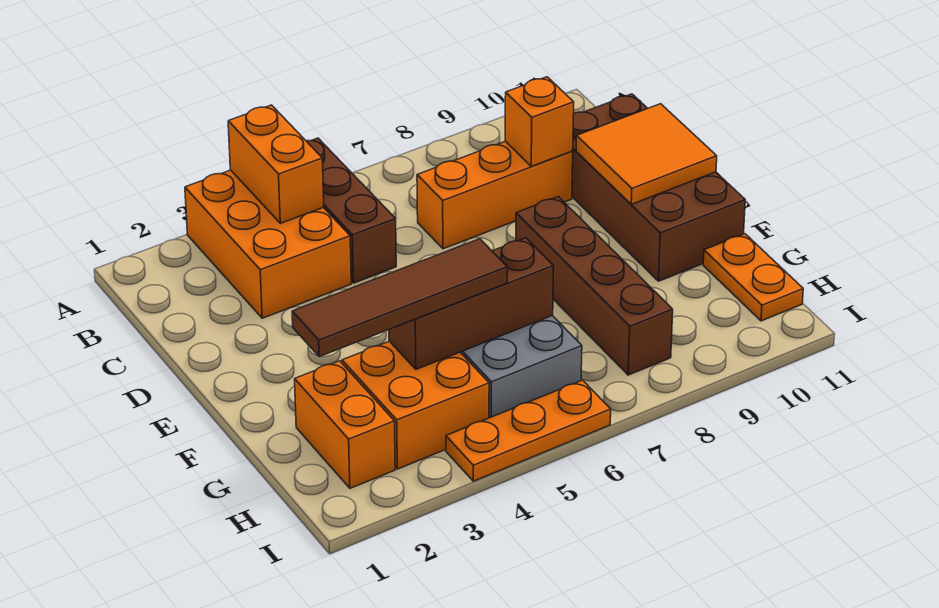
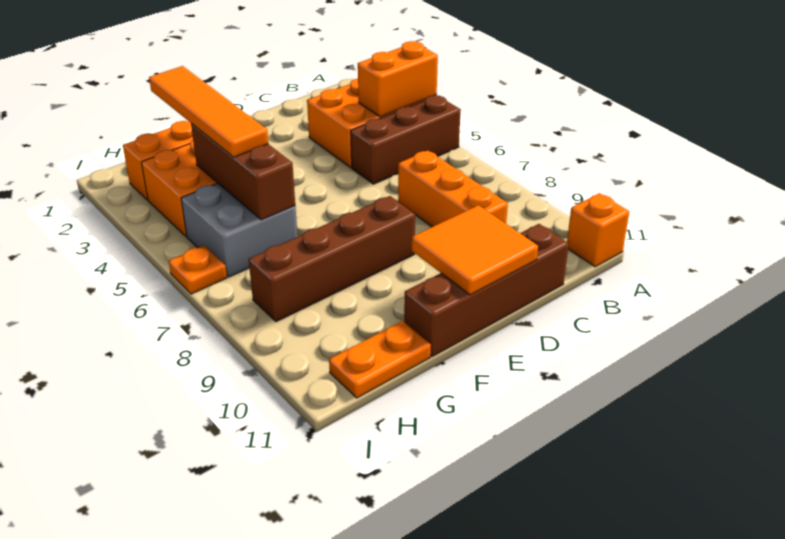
orange 1x1 brick [505,77,574,166] -> orange 1x1 brick moved to [567,193,629,267]
brown 2x4 brick [572,94,745,281] -> brown 1x4 brick [404,224,569,357]
brown 1x4 tile [292,239,507,357] -> orange 1x4 tile [149,66,268,157]
orange 1x3 plate [446,380,611,481] -> orange 1x1 plate [169,245,227,294]

